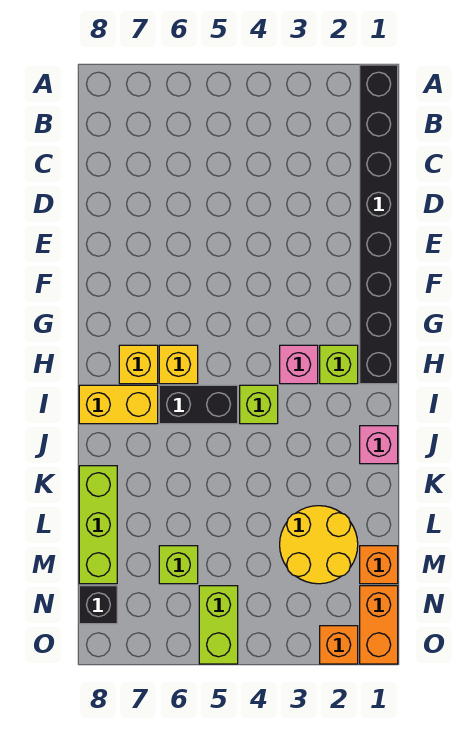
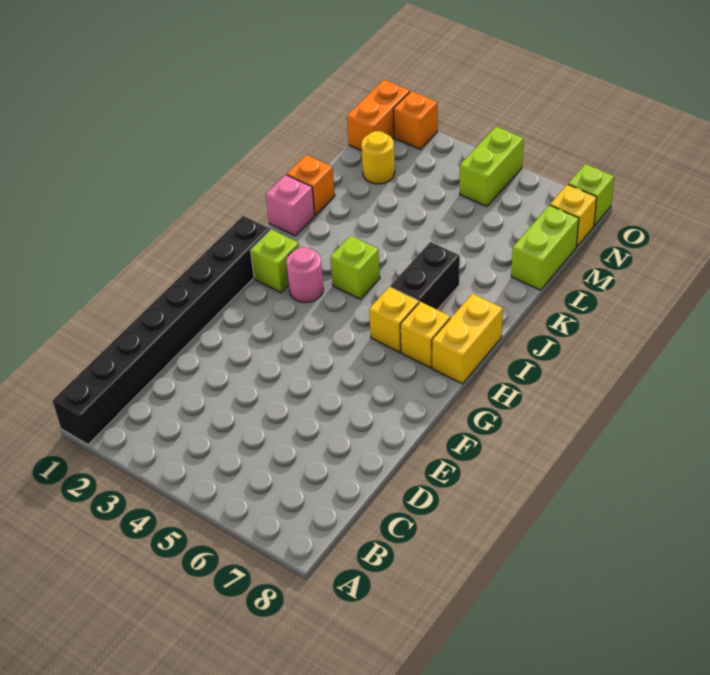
pink 1x1 brick [280,345,318,384] -> pink 1x1 round brick [286,247,323,302]
black 1x2 brick [159,385,238,424] -> black 1x2 brick turned to [390,242,460,310]
yellow 1x2 brick [79,385,158,424] -> yellow 1x2 brick turned to [432,294,503,384]
lime 1x3 brick [79,466,117,584] -> lime 1x2 brick [511,205,579,290]
yellow 2x2 round brick [280,506,358,584] -> yellow 1x1 round brick [361,131,395,184]
orange 1x1 brick [360,546,398,584] -> orange 1x1 brick moved to [287,155,335,215]
lime 1x1 brick [159,546,198,584] -> lime 1x1 brick moved to [568,164,614,226]
black 1x1 brick [79,586,117,624] -> yellow 1x1 brick [550,184,597,247]

